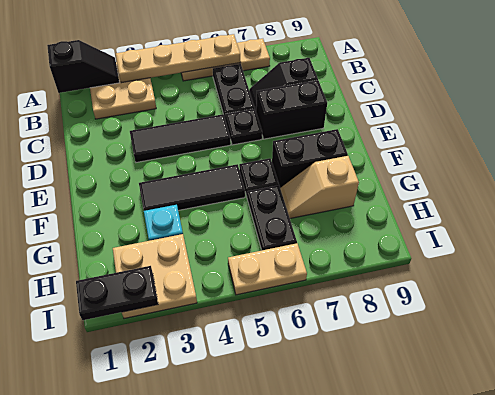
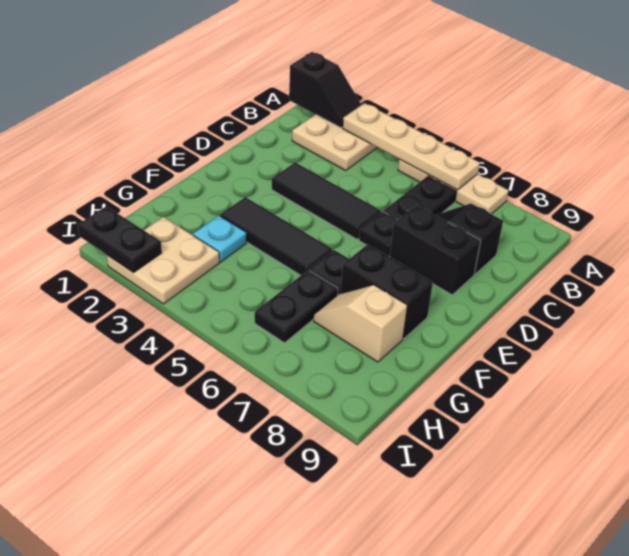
tan 1x2 plate [228,243,307,295] -> none

